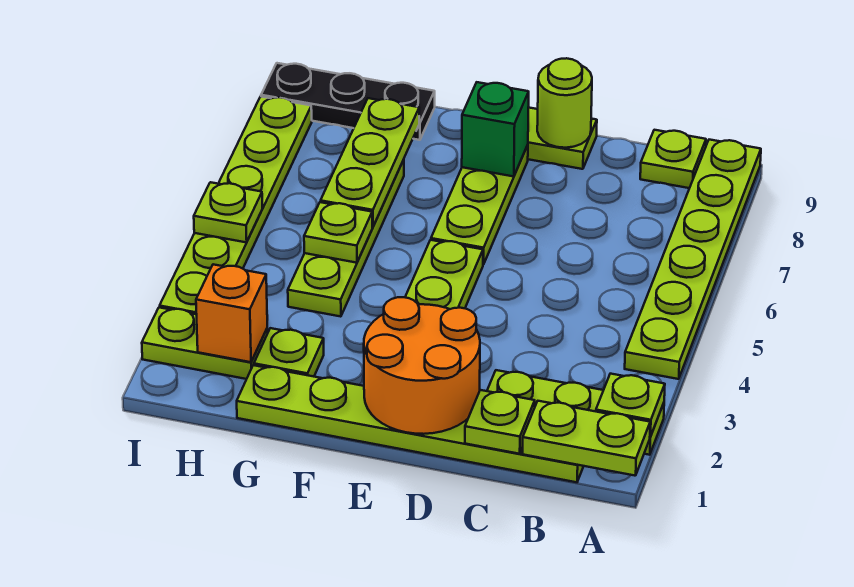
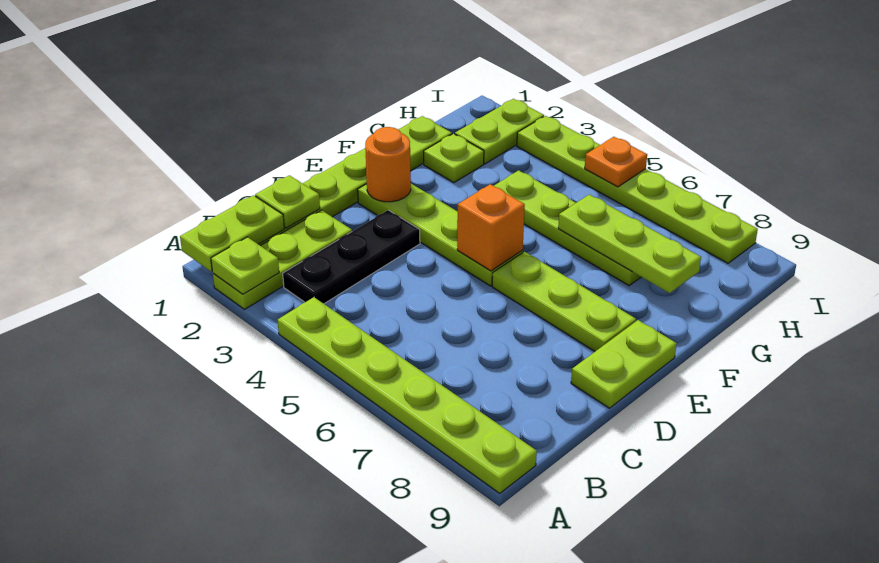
lime 1x1 plate [640,130,706,188] -> none
orange 2x2 round brick [364,297,480,434] -> orange 1x1 round brick [365,127,411,202]
lime 1x1 round brick [537,58,592,148] -> none
green 1x1 brick [462,82,529,177] -> none
lime 1x1 plate [304,202,372,263] -> none
black 1x3 plate [261,63,435,140] -> black 1x3 plate moved to [283,210,420,304]
orange 1x1 brick [196,264,267,362] -> orange 1x1 brick moved to [457,184,525,271]
lime 1x1 plate [194,182,262,242] -> orange 1x1 plate [585,137,647,187]

